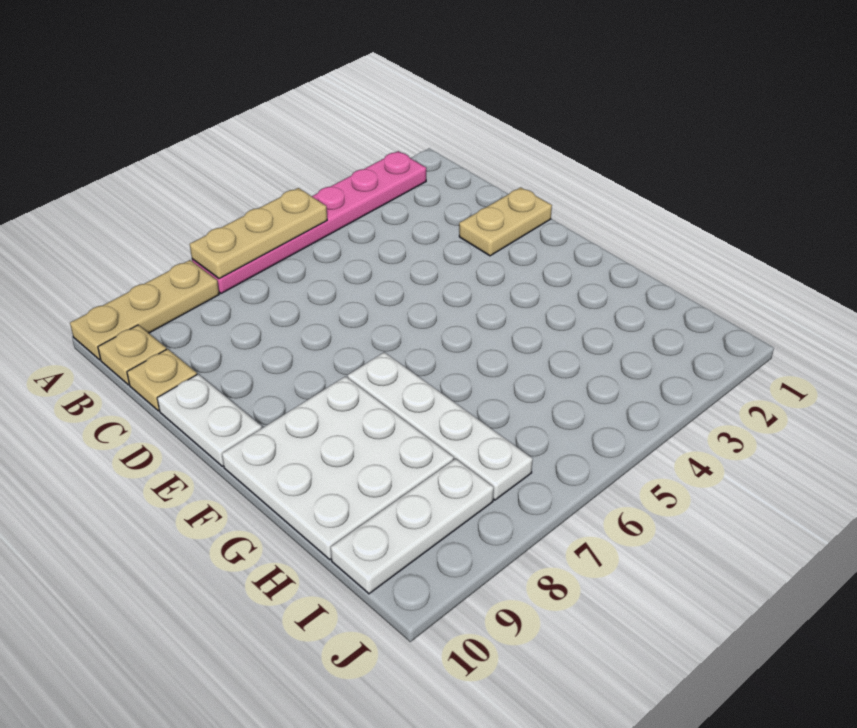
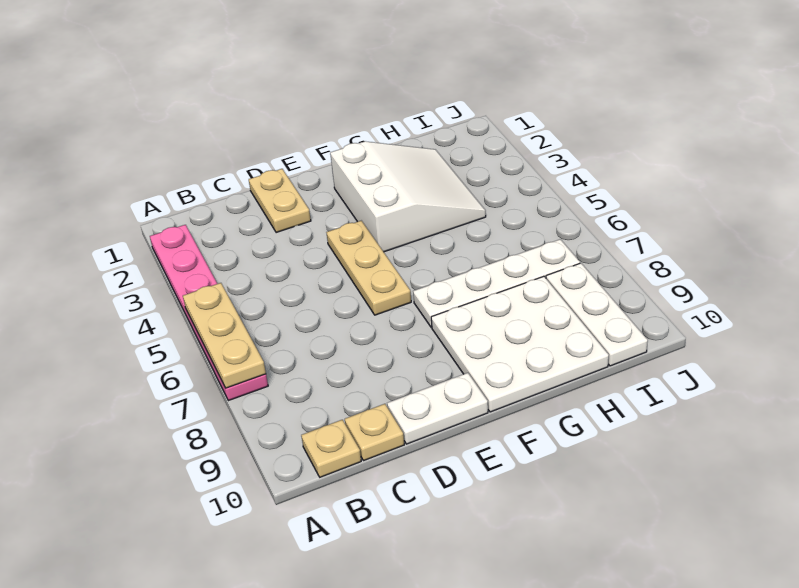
tan 1x3 plate [70,260,219,360] -> tan 1x3 plate moved to [326,221,411,315]
none -> white 3x3 slope [330,141,486,252]

